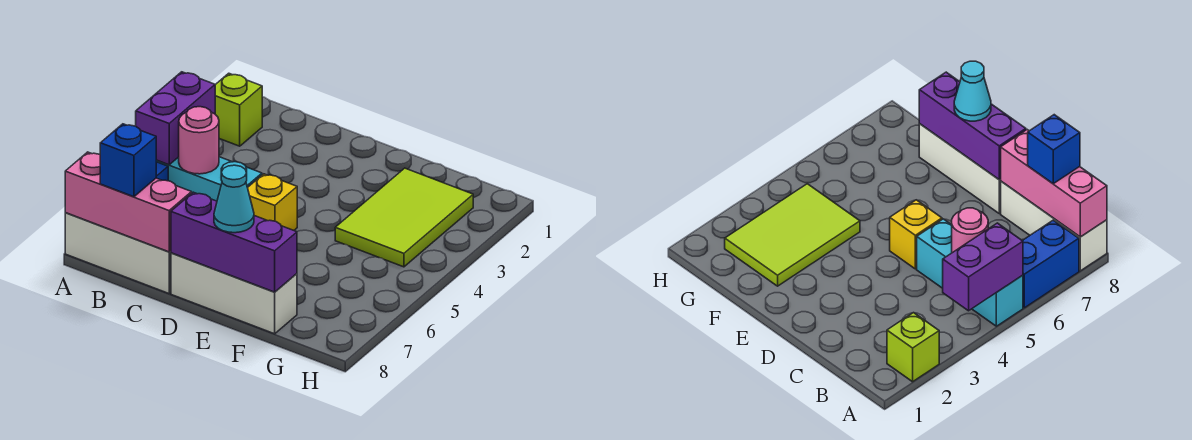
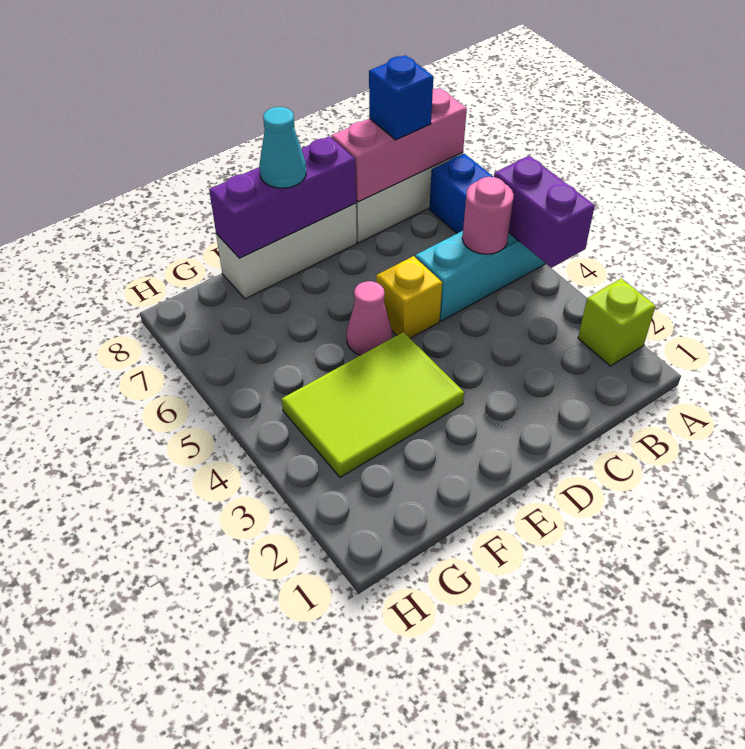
none -> pink 1x1 cone [346,281,393,355]
lime 2x3 tile [335,168,473,267] -> lime 2x3 tile turned to [282,332,464,477]

